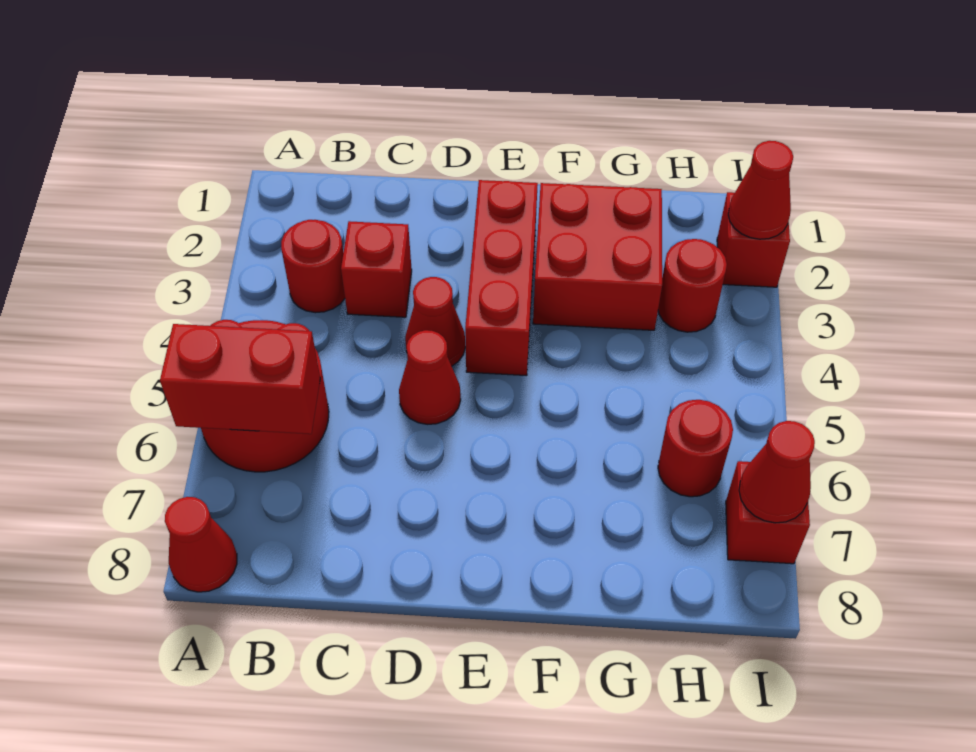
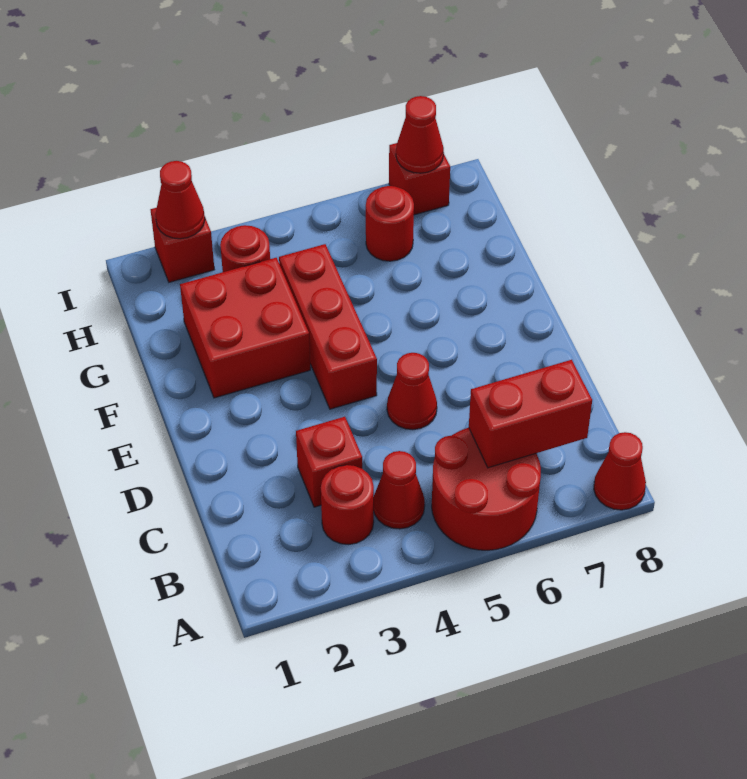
red 1x2 brick [160,324,320,434] -> red 1x2 brick turned to [469,360,592,468]
red 1x1 cone [405,277,465,366] -> red 1x1 cone moved to [374,451,425,529]
red 1x3 brick [465,180,538,376] -> red 1x3 brick turned to [279,244,377,409]

